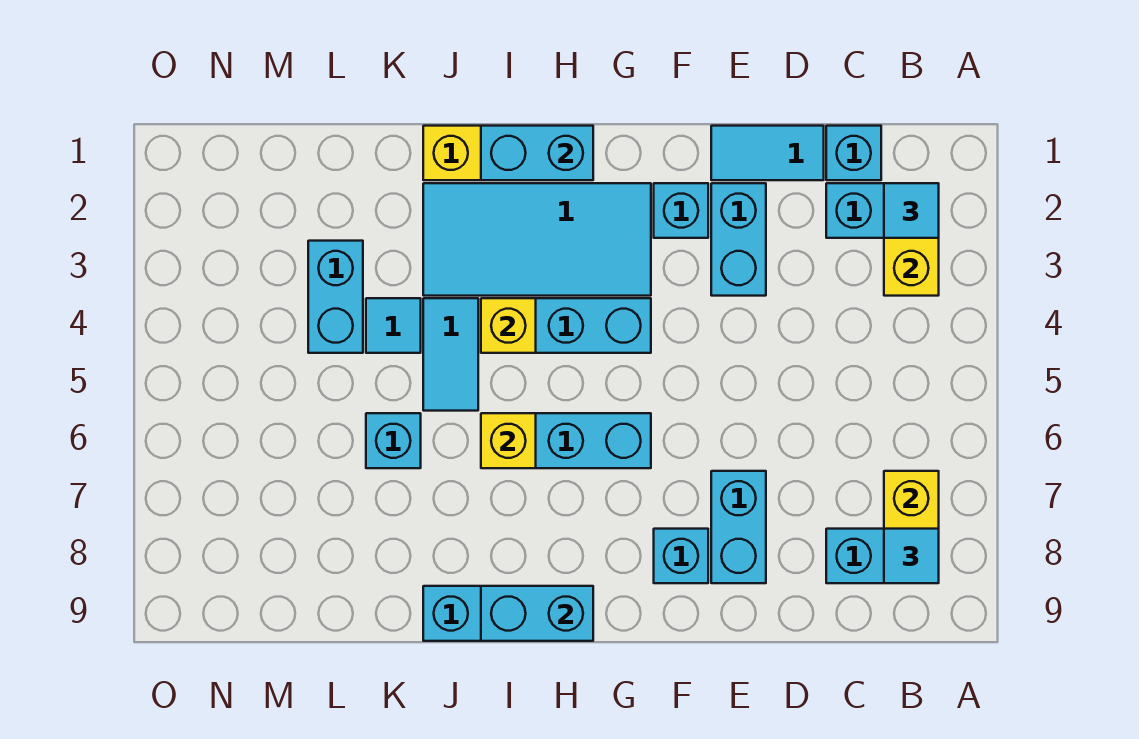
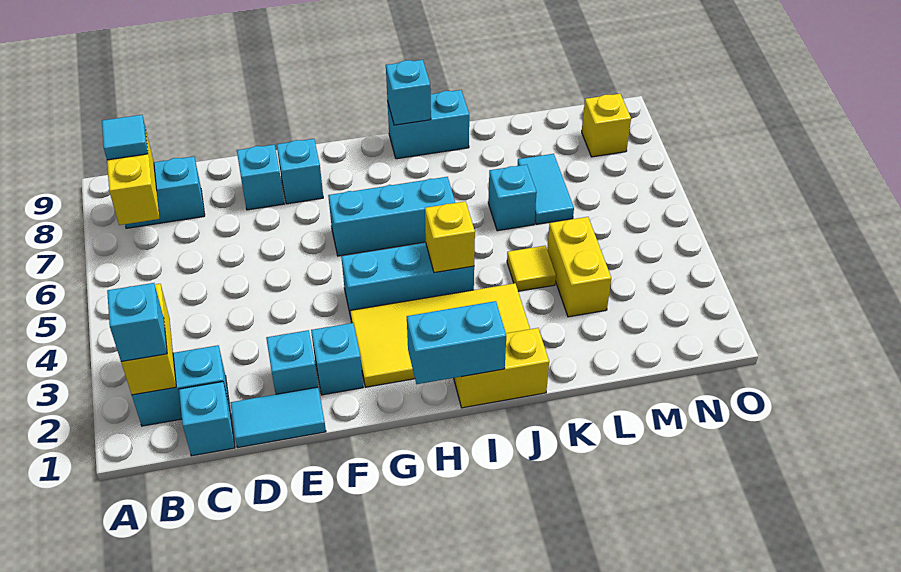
cyan 1x1 tile [884,183,939,238] -> cyan 1x1 brick [107,283,167,361]
cyan 1x2 brick [711,183,766,296] -> cyan 1x1 brick [266,330,318,394]
cyan 1x2 brick [711,471,766,583] -> cyan 1x1 brick [237,145,284,210]
cyan 2x4 tile [423,183,651,296] -> yellow 2x4 tile [350,283,530,387]
cyan 1x2 brick [481,586,593,641] -> cyan 1x1 brick [386,60,431,125]
yellow 1x1 brick [481,413,536,468] -> yellow 1x1 brick moved to [582,94,631,157]
cyan 1x2 tile [423,298,478,411] -> cyan 1x2 tile moved to [518,154,574,224]
cyan 1x1 tile [366,298,421,353] -> yellow 1x1 tile [507,246,556,291]
cyan 1x2 brick [308,241,363,353] -> yellow 1x2 brick [547,217,611,317]

